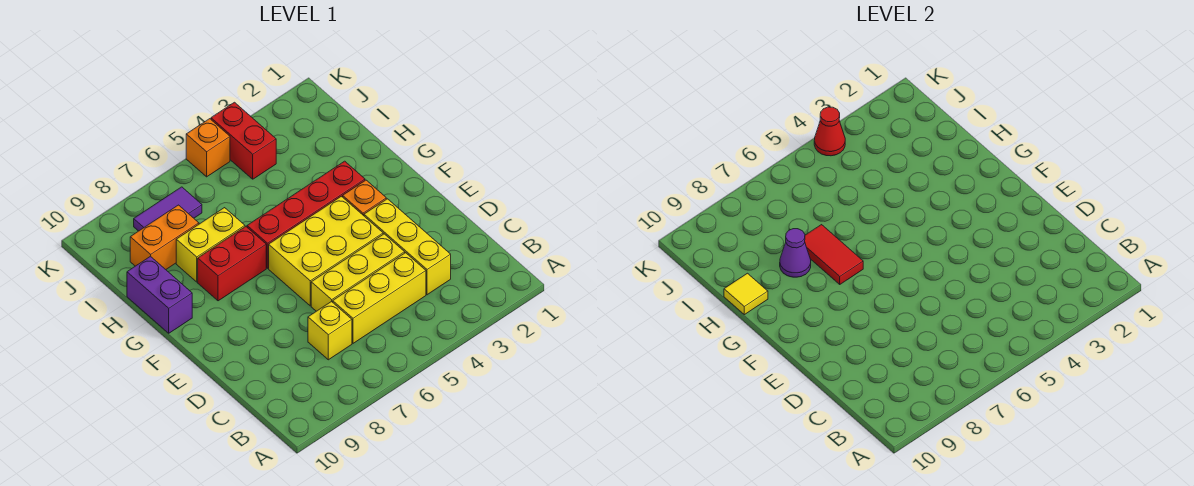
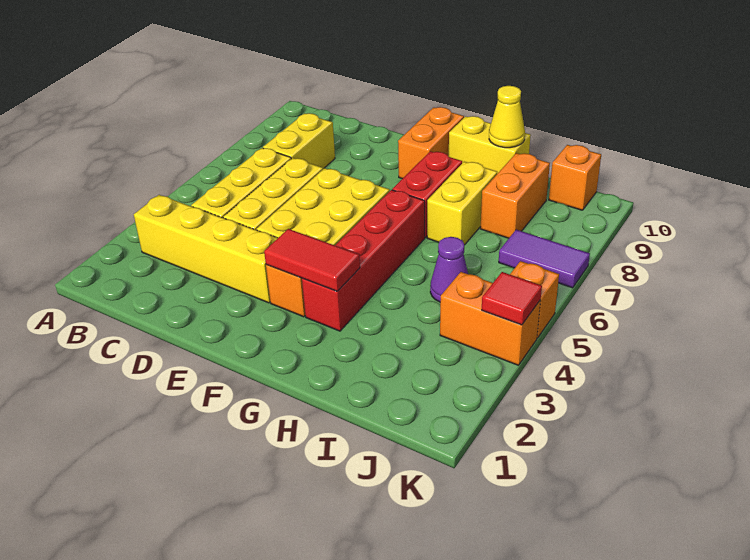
yellow 1x3 brick [364,199,451,295] -> yellow 1x4 brick [134,195,278,303]
yellow 1x1 brick [308,301,352,360] -> yellow 1x2 brick [263,113,335,169]
none -> orange 1x2 brick [398,107,464,179]
red 1x2 tile [805,225,863,284] -> red 1x2 tile moved to [264,229,360,291]
purple 1x2 brick [127,256,192,333] -> yellow 1x2 brick [449,116,531,174]
purple 1x1 cone [780,229,811,277] -> purple 1x1 cone moved to [430,237,468,302]
yellow 1x1 tile [724,273,768,315] -> yellow 1x1 cone [489,86,525,148]
red 1x2 brick [211,102,276,179] -> orange 1x2 brick [440,272,541,365]
purple 1x2 tile [134,187,202,231] -> purple 1x2 tile turned to [499,230,590,288]
none -> orange 1x1 brick [549,145,601,210]
red 1x1 cone [814,107,845,156] -> red 1x1 tile [482,272,542,325]

